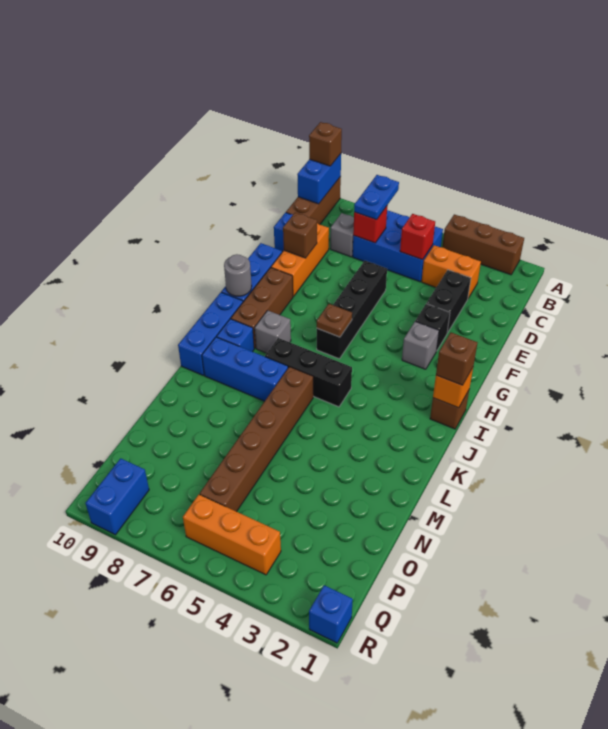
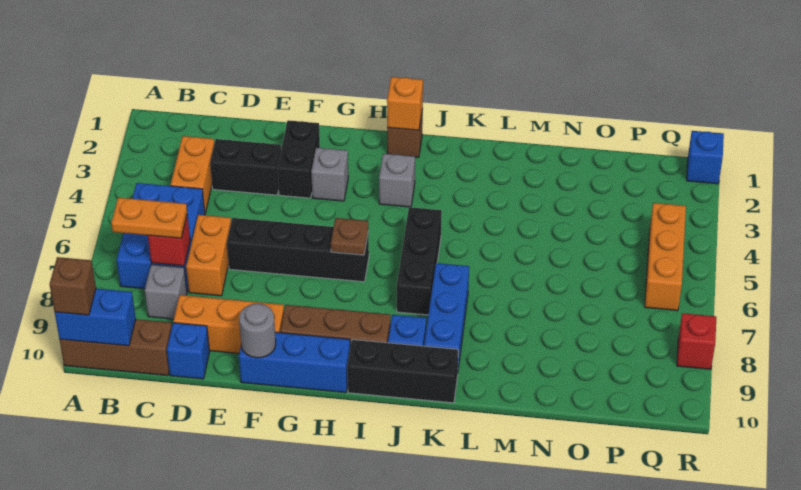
brown 1x3 brick [442,214,524,275] -> none
blue 1x2 plate [354,175,399,220] -> orange 1x2 plate [111,198,187,238]
red 1x1 brick [400,214,435,260] -> red 1x1 brick moved to [677,313,716,369]
none -> orange 1x2 brick [186,215,231,296]
brown 1x1 brick [283,212,317,258] -> none
black 1x1 brick [415,304,450,351] -> black 1x2 brick [277,120,320,198]
grey 1x1 round brick [224,254,252,296] -> grey 1x1 round brick moved to [239,304,276,358]
brown 1x1 brick [436,333,478,385] -> none
grey 1x1 brick [255,310,291,353] -> grey 1x1 brick moved to [379,154,415,207]
blue 1x3 brick [178,292,243,375] -> black 1x3 brick [347,339,458,403]
brown 1x6 brick [200,367,313,512] -> none
blue 1x2 brick [85,458,149,535] -> none

